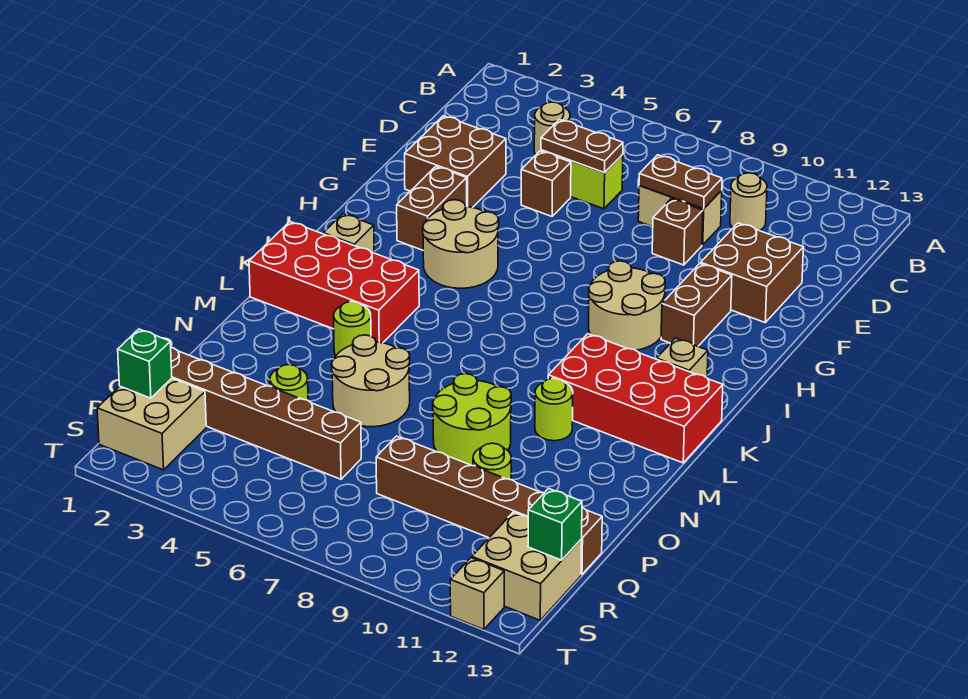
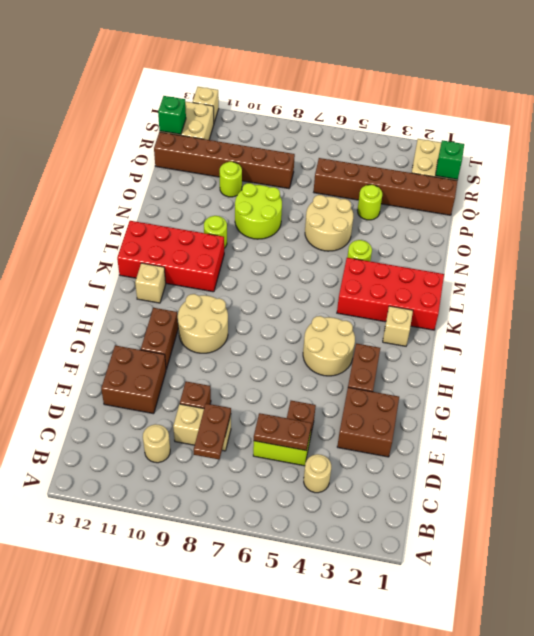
brown 1x2 plate [639,155,722,209] -> brown 1x2 plate turned to [194,404,231,459]

